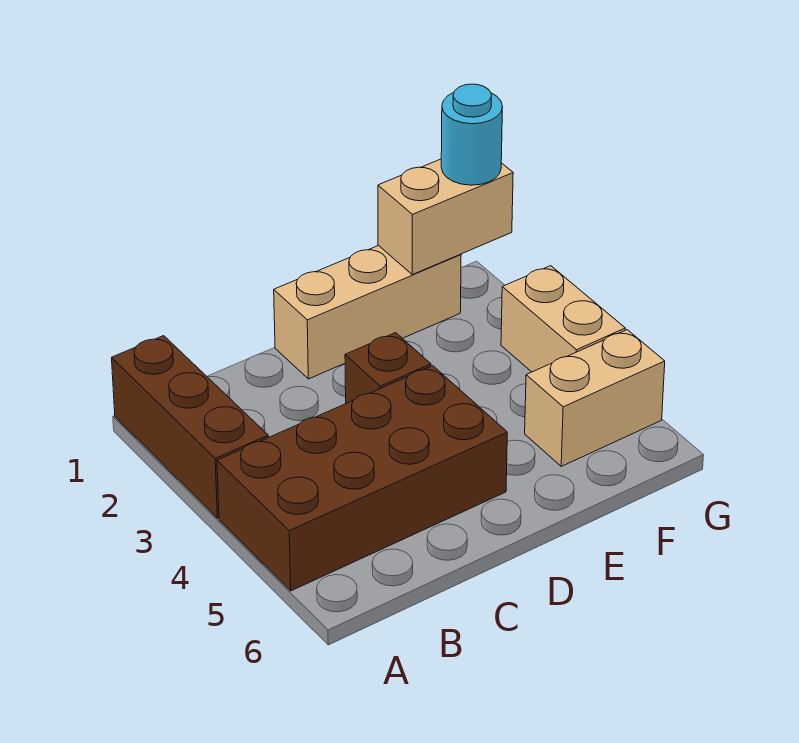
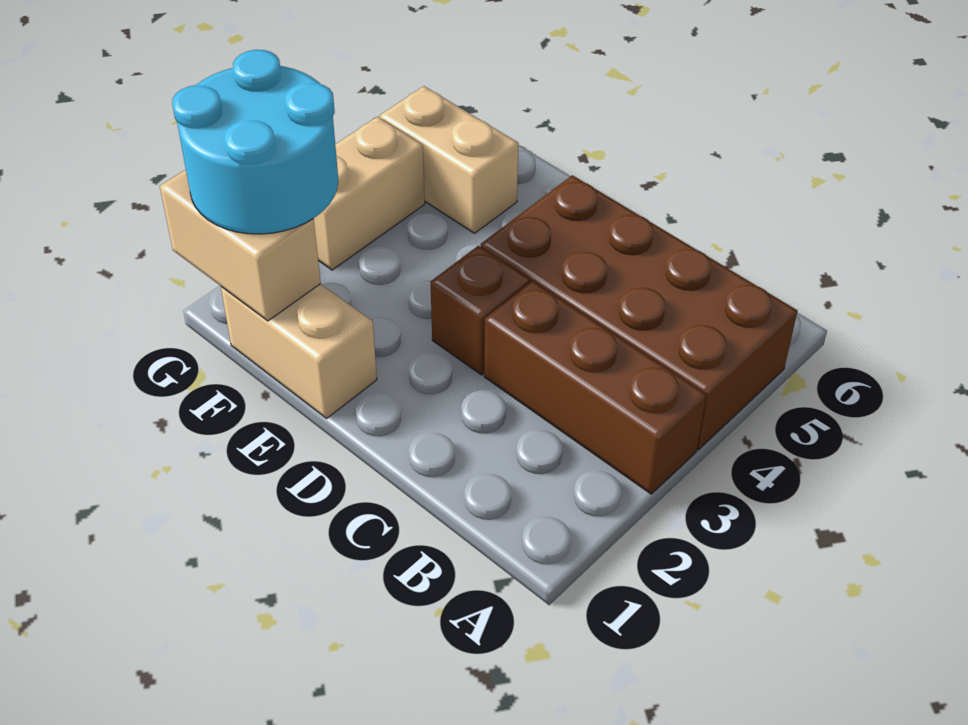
brown 1x3 brick [112,336,268,518] -> brown 1x3 brick turned to [484,281,706,494]
tan 1x3 brick [274,245,461,379] -> tan 1x2 brick [221,284,377,418]
cyan 1x1 round brick [441,84,503,185] -> cyan 2x2 round brick [172,50,338,234]

